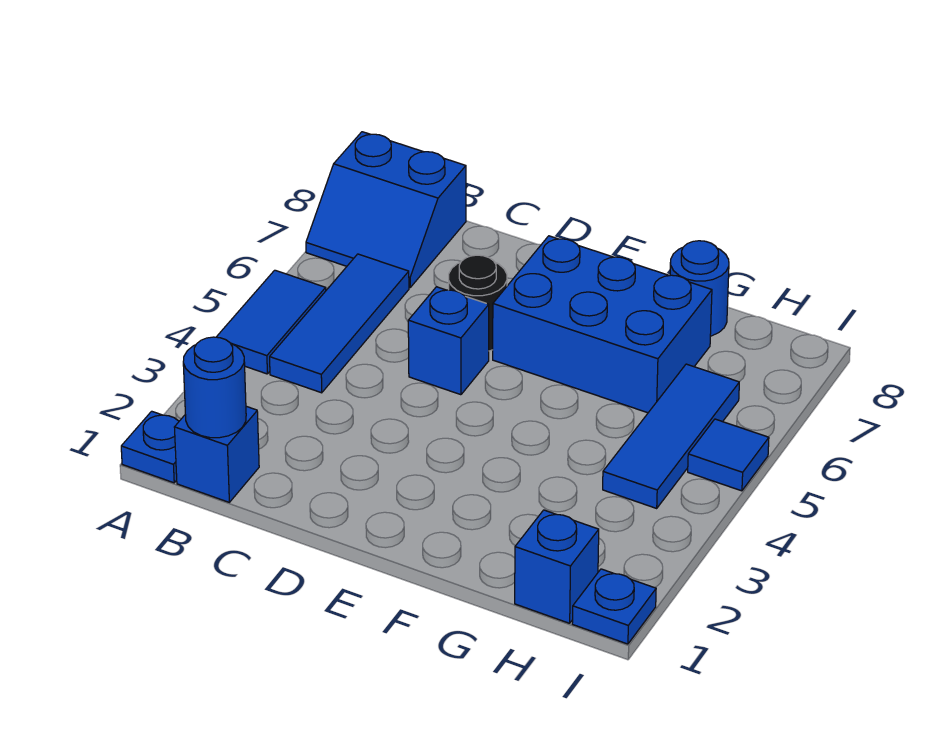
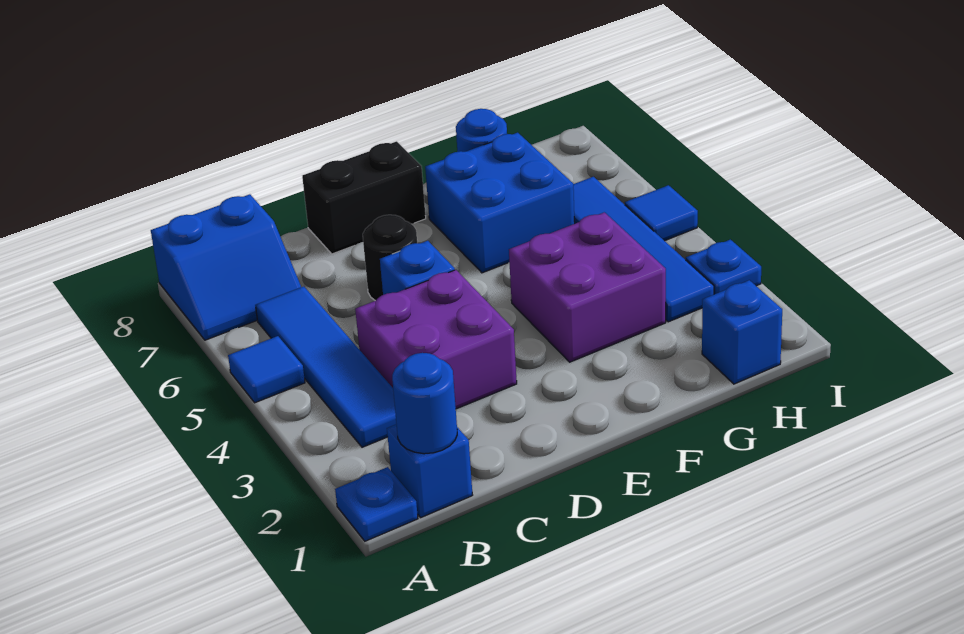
blue 1x2 tile [217,270,326,374] -> blue 1x1 tile [228,336,305,403]
blue 1x3 tile [270,254,409,393] -> blue 1x4 tile [255,287,396,447]
none -> purple 2x2 brick [355,270,517,409]
none -> black 1x2 brick [302,141,426,254]
blue 2x3 brick [493,236,712,413] -> blue 2x2 brick [425,133,575,273]
none -> purple 2x2 brick [509,212,666,362]
blue 1x3 tile [603,364,739,508] -> blue 1x4 tile [573,177,714,322]
blue 1x1 plate [572,569,656,644] -> blue 1x1 plate moved to [686,240,761,294]

